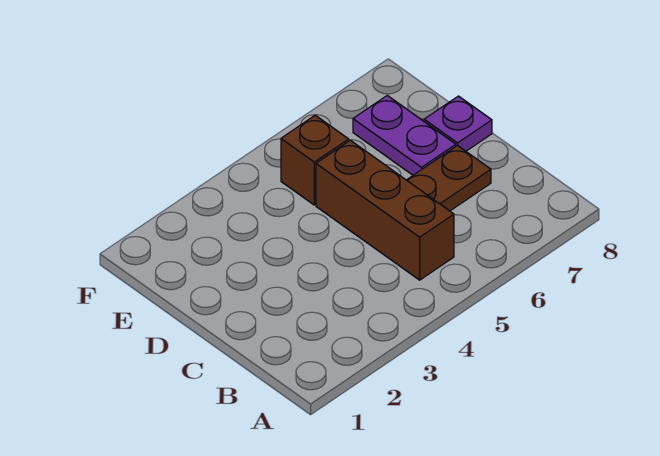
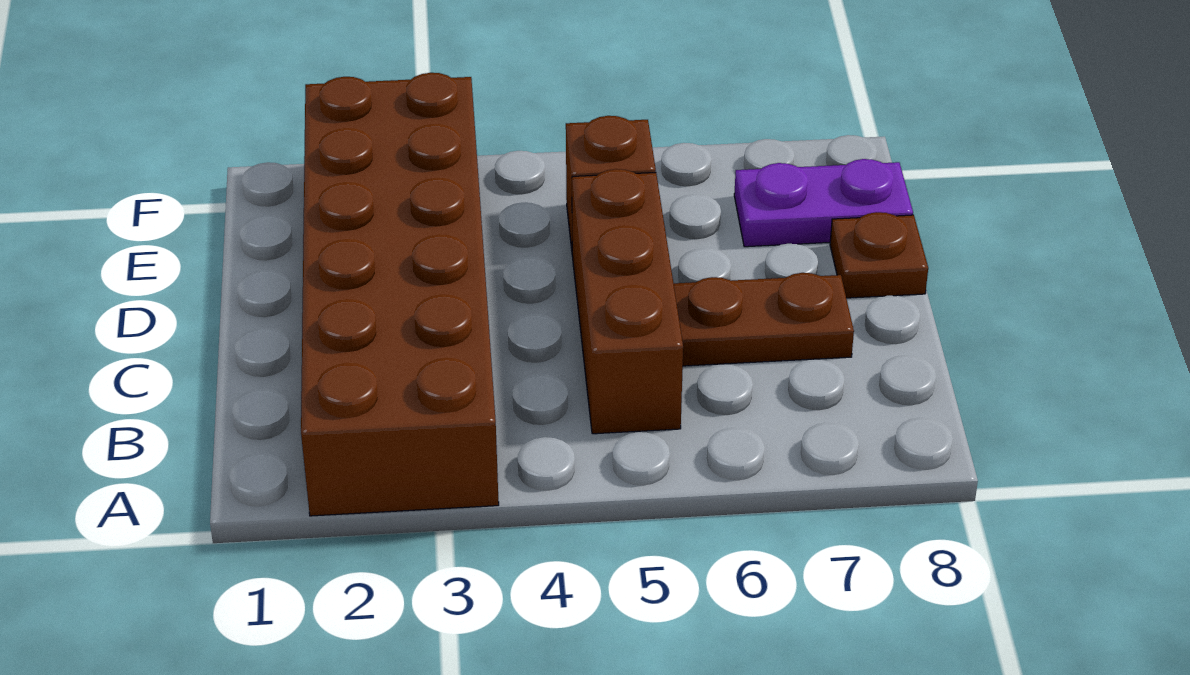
none -> brown 2x6 brick [301,73,499,516]
purple 1x2 plate [353,96,456,175] -> purple 1x2 plate turned to [734,159,913,247]
purple 1x1 plate [424,96,492,151] -> brown 1x1 plate [830,212,928,298]

